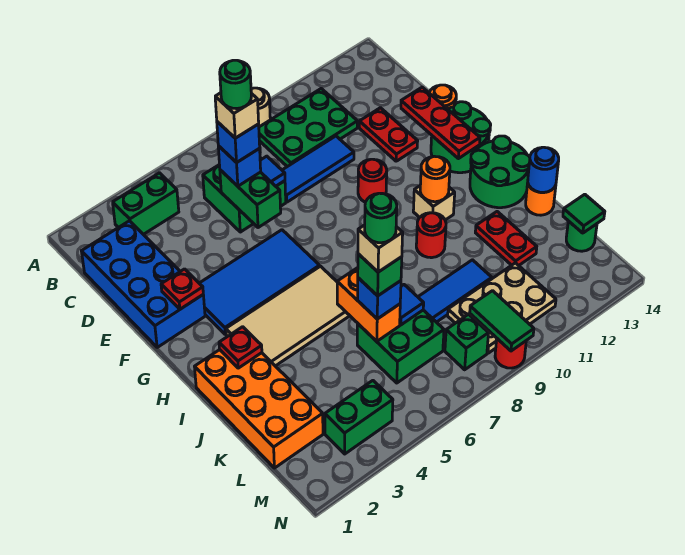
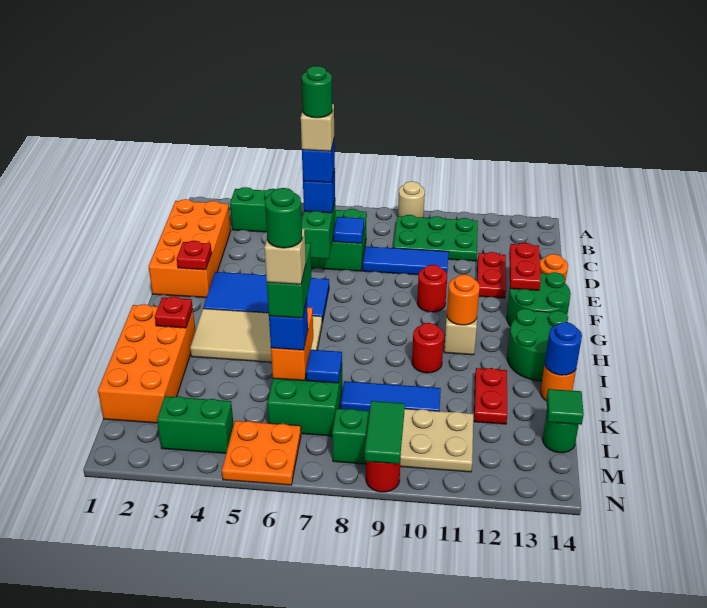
blue 2x4 brick [82,221,205,347] -> orange 2x4 brick [148,199,231,298]
red 1x3 plate [401,87,480,159] -> red 1x2 plate [509,243,541,290]
green 1x1 brick [358,254,402,296] -> green 1x2 brick [267,243,311,318]
none -> orange 2x2 plate [222,421,301,485]

